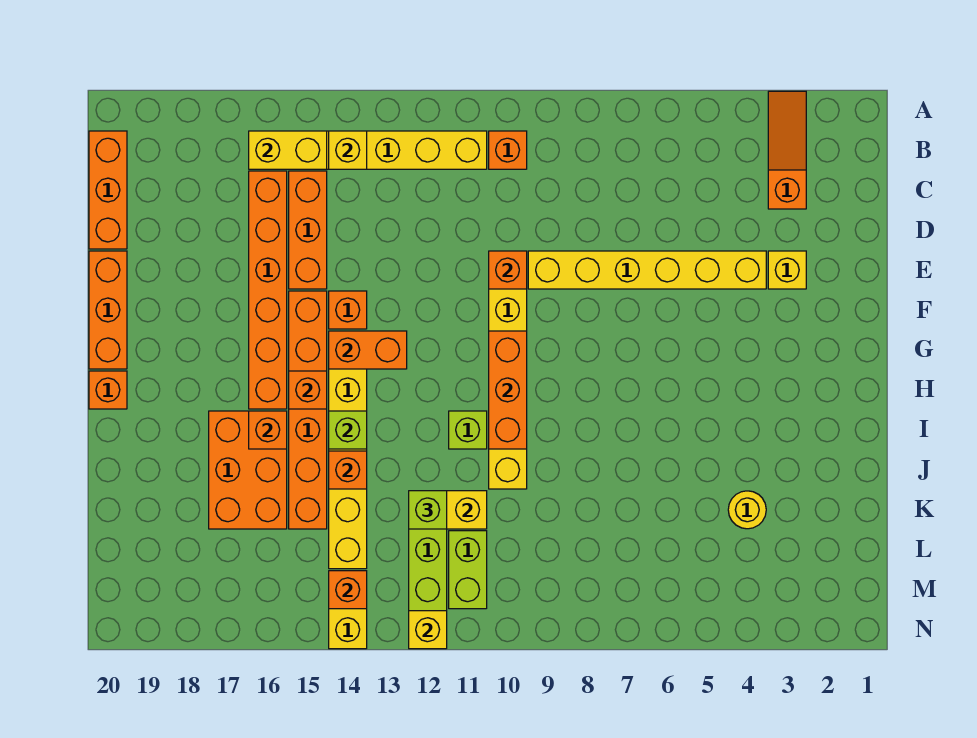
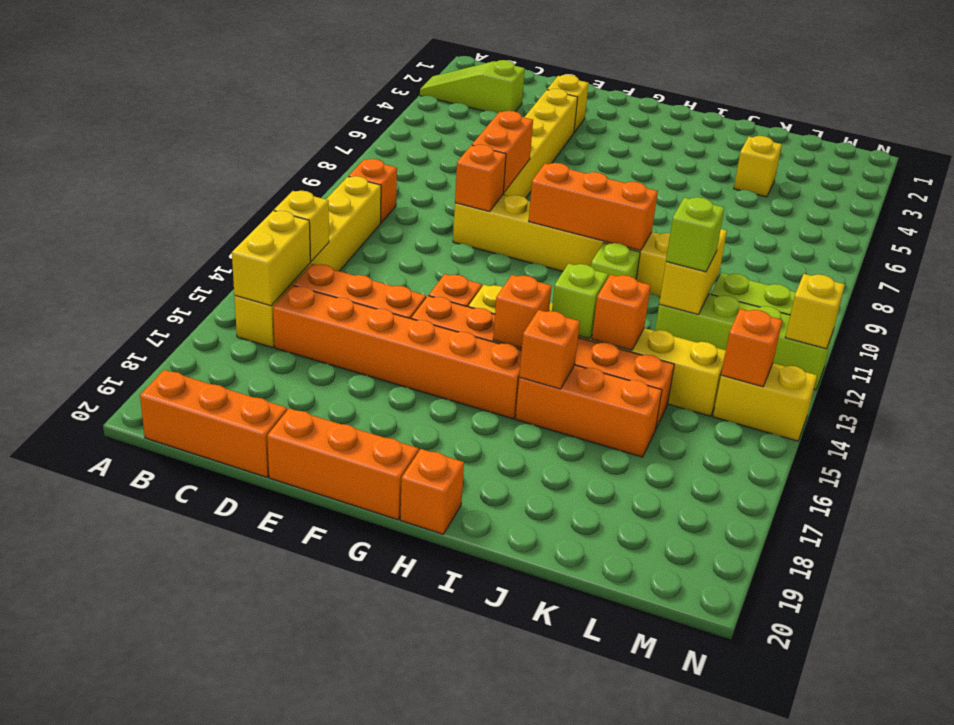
orange 1x3 slope [768,91,806,209] -> lime 1x3 slope [420,60,525,113]
orange 1x2 brick [329,331,407,369] -> orange 1x2 brick moved to [472,111,533,193]
orange 2x3 brick [209,411,287,529] -> orange 1x3 brick [516,365,662,457]
yellow 1x1 round brick [728,491,766,529] -> yellow 1x1 brick [734,136,782,197]

